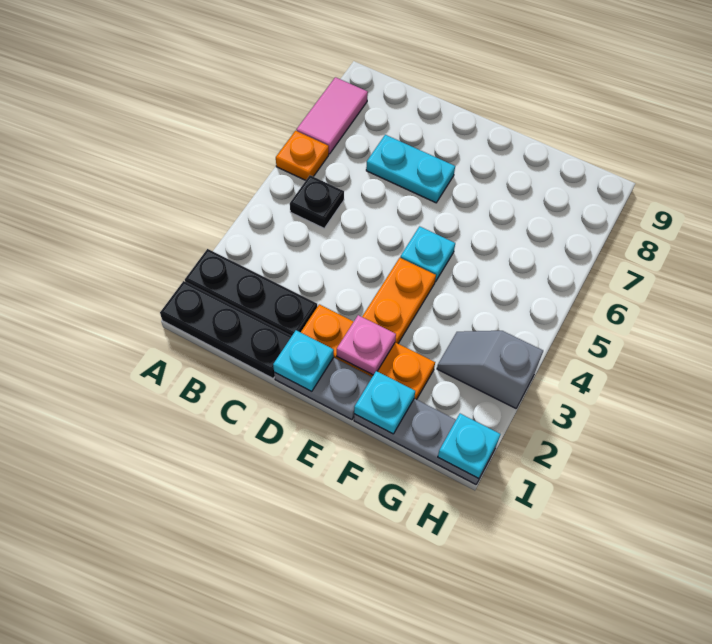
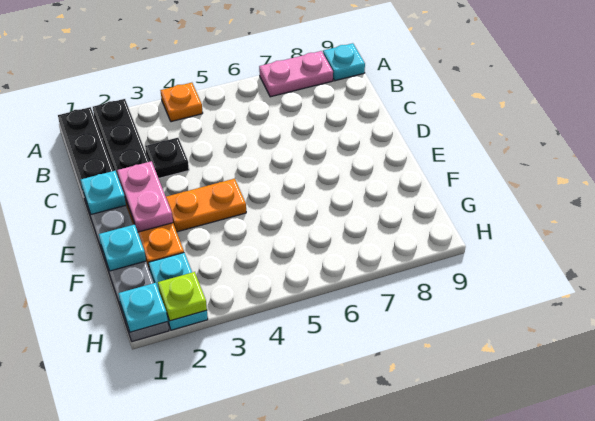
orange 1x1 plate [276,131,329,180] -> orange 1x1 plate moved to [160,83,203,122]
pink 1x2 tile [296,77,368,154] -> pink 1x2 plate [259,51,333,97]
black 1x1 plate [290,175,344,228] -> black 1x1 plate moved to [145,138,189,178]
cyan 1x2 plate [366,135,455,203] -> cyan 1x2 plate moved to [149,253,208,330]
pink 1x1 plate [337,315,396,375] -> pink 1x2 plate [117,161,173,232]
cyan 1x1 plate [400,226,455,282] -> cyan 1x1 plate moved to [323,43,365,81]
grey 1x2 slope [437,331,543,408] -> none
none -> lime 1x1 plate [158,272,207,321]

